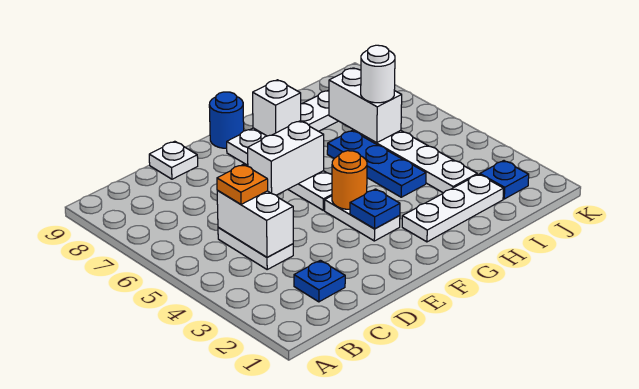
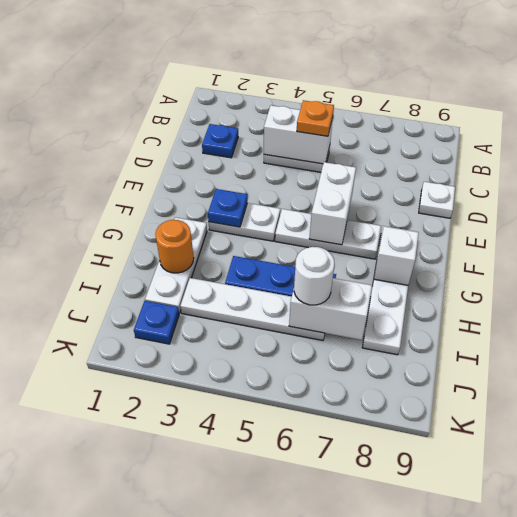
orange 1x1 round brick [332,151,367,209] -> orange 1x1 round brick moved to [155,220,194,273]
blue 1x1 round brick [209,92,244,148] -> none

